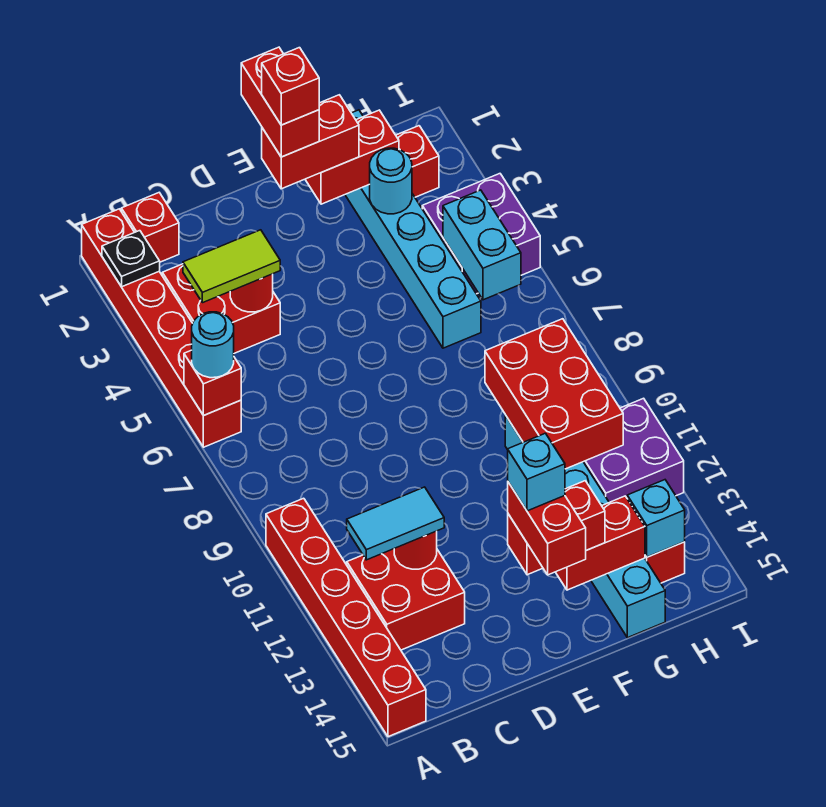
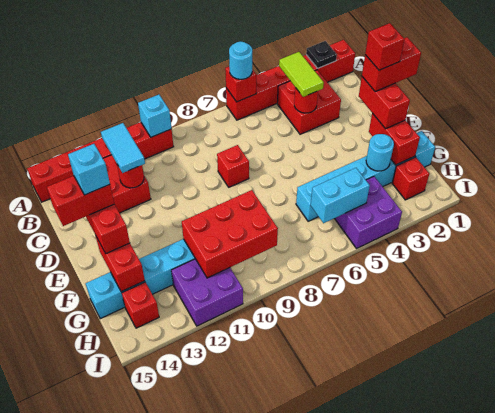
red 1x1 brick [121,193,179,262] -> red 1x1 brick moved to [217,145,249,187]
cyan 1x1 brick [627,480,685,557] -> cyan 1x1 brick moved to [138,95,172,137]

